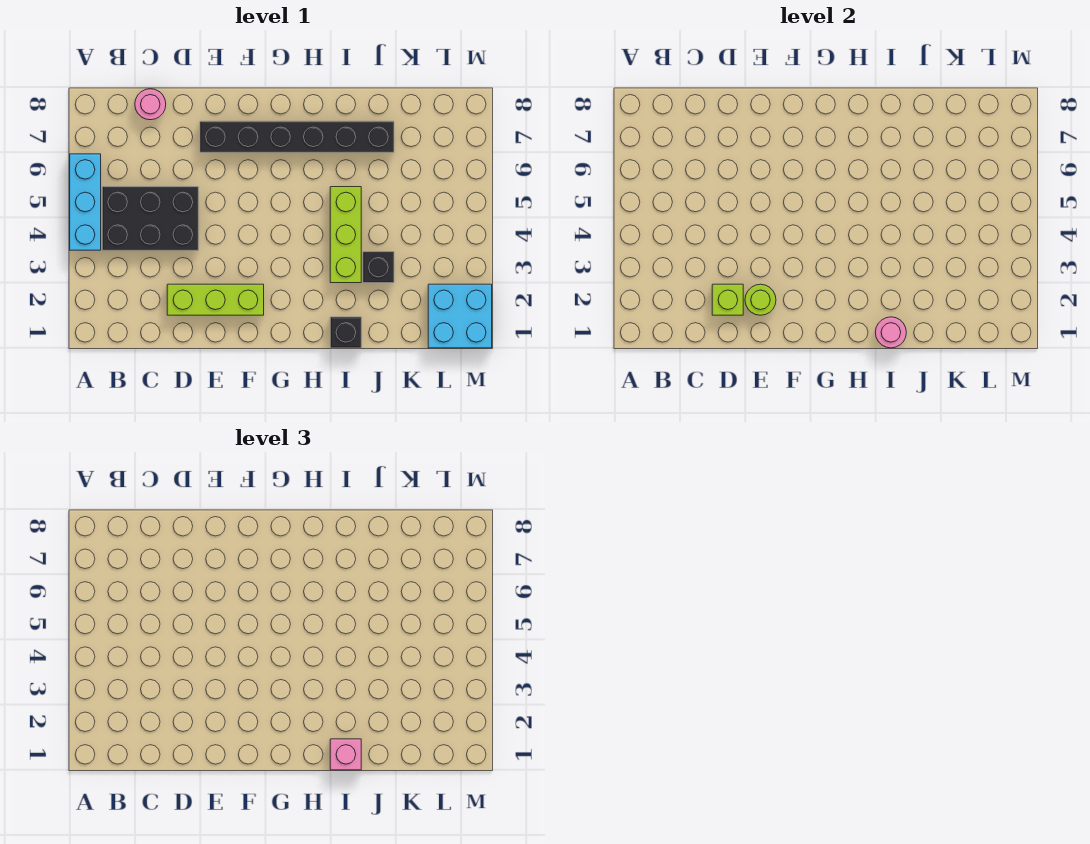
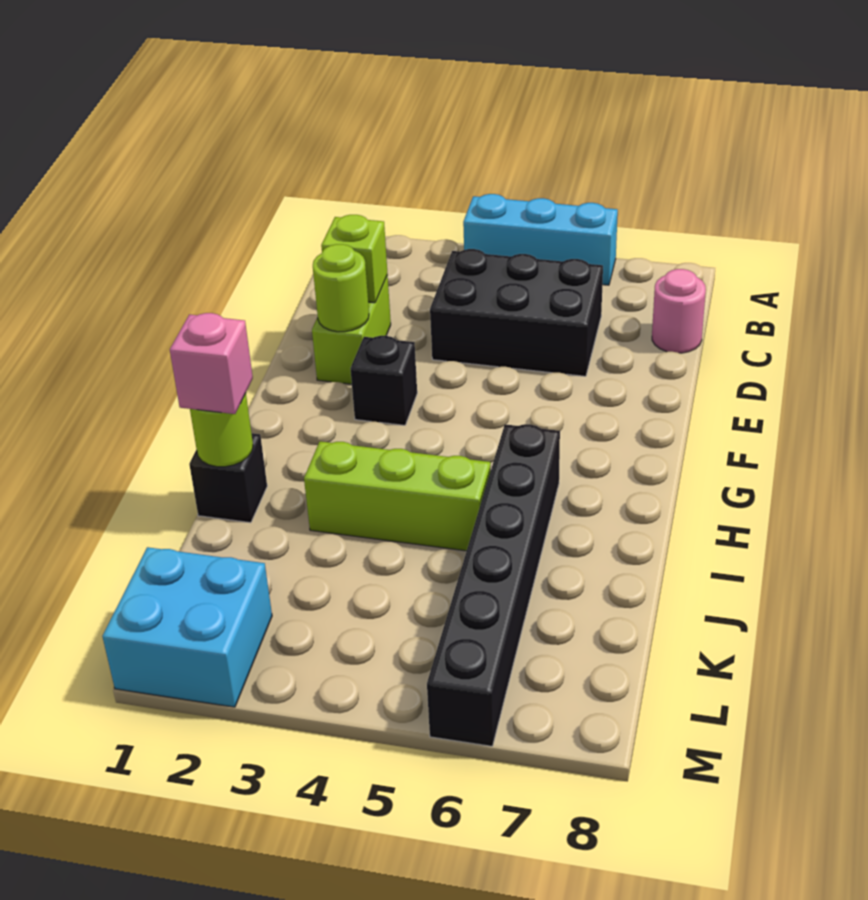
black 2x3 brick [102,187,198,250] -> black 2x3 brick turned to [430,249,603,376]
lime 1x3 brick [167,284,264,315] -> lime 1x2 brick [312,275,391,384]
black 1x6 brick [200,121,394,152] -> black 1x6 brick moved to [427,424,560,746]
pink 1x1 round brick [875,317,906,348] -> lime 1x1 round brick [190,393,253,467]
black 1x1 brick [363,252,394,283] -> black 1x1 brick moved to [350,336,417,425]

